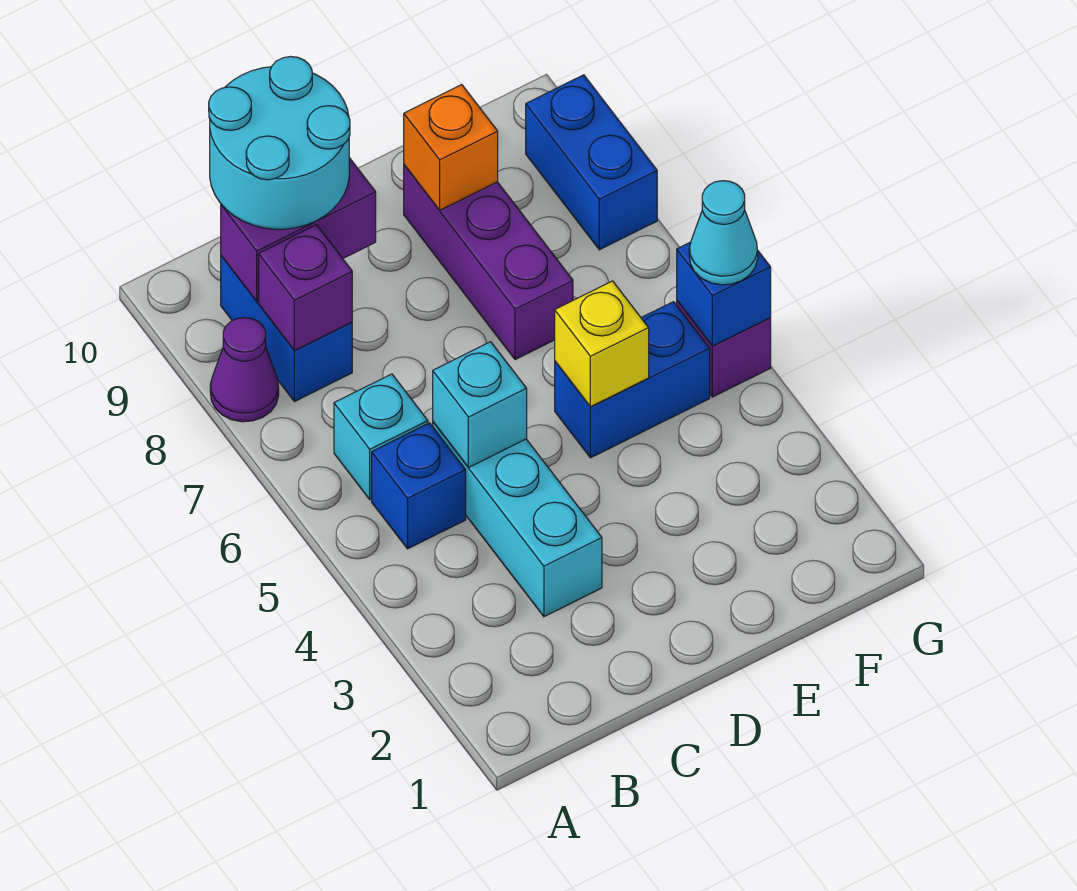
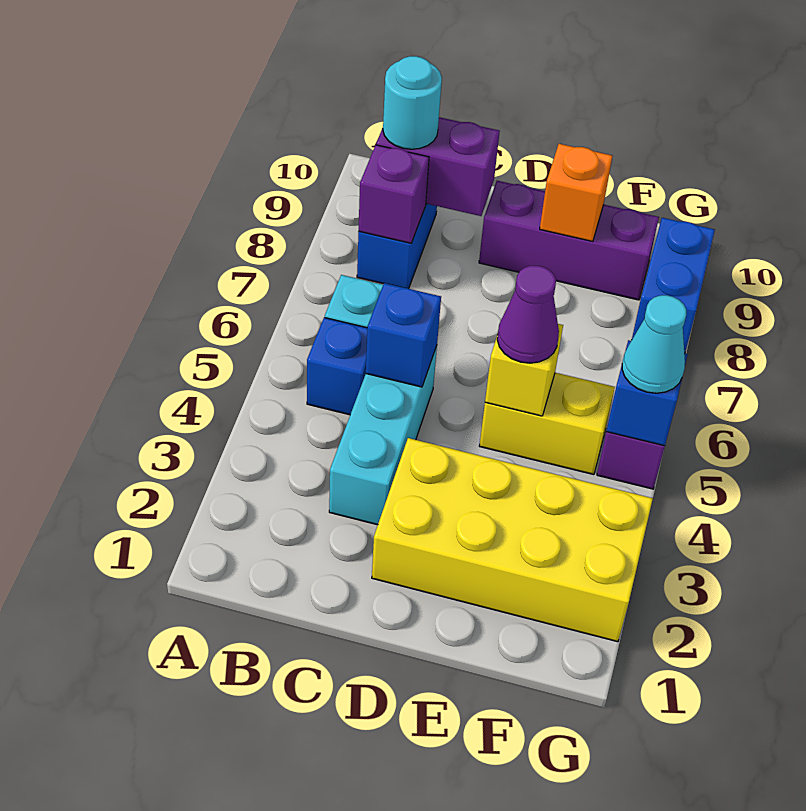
purple 1x1 cone [210,318,279,422] -> purple 1x1 cone moved to [497,266,559,363]
cyan 2x2 round brick [209,57,350,229] -> cyan 1x1 round brick [383,56,442,149]
cyan 1x1 brick [433,342,527,468] -> blue 1x1 brick [366,283,441,387]
none -> yellow 2x4 brick [372,438,653,642]
blue 1x2 brick [555,302,710,458] -> yellow 1x2 brick [479,373,615,475]
purple 1x3 brick [404,165,573,360] -> purple 1x3 brick turned to [479,181,659,300]

